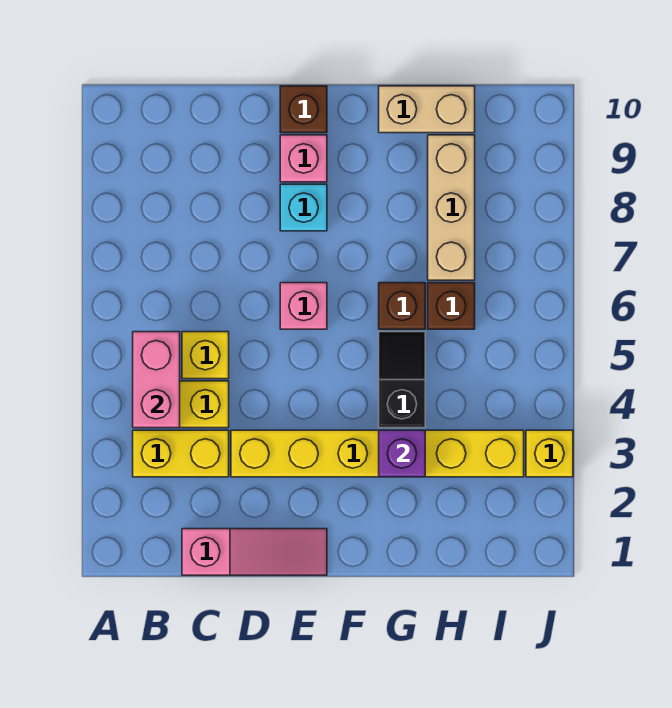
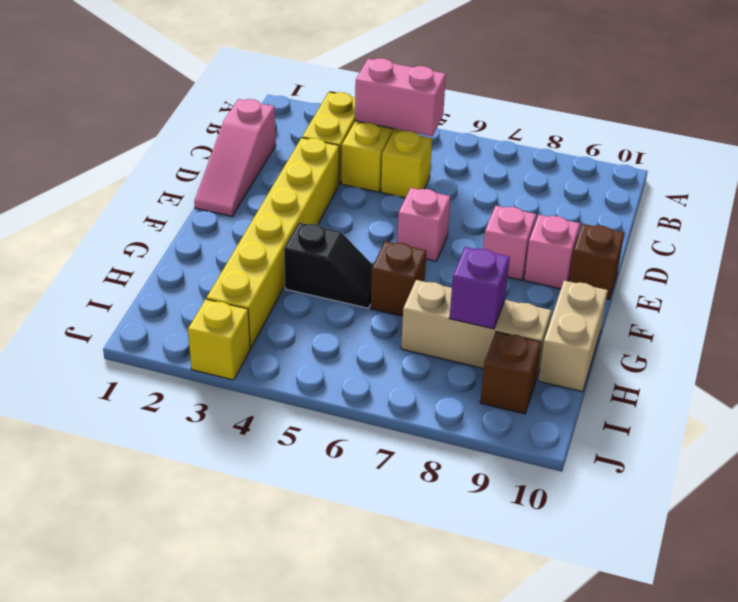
cyan 1x1 brick [280,184,327,231] -> pink 1x1 brick [483,206,536,280]
purple 1x1 brick [379,430,425,477] -> purple 1x1 brick moved to [450,247,510,329]
brown 1x1 brick [428,283,475,329] -> brown 1x1 brick moved to [480,332,541,414]

